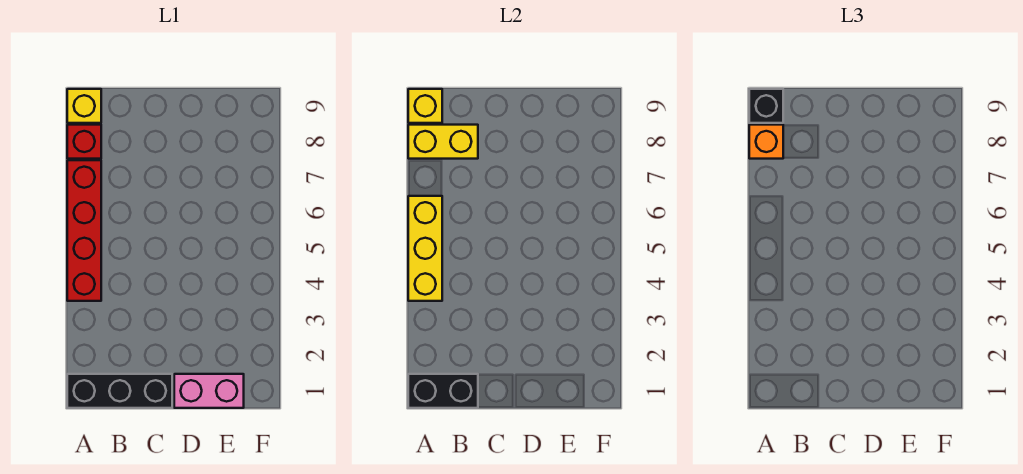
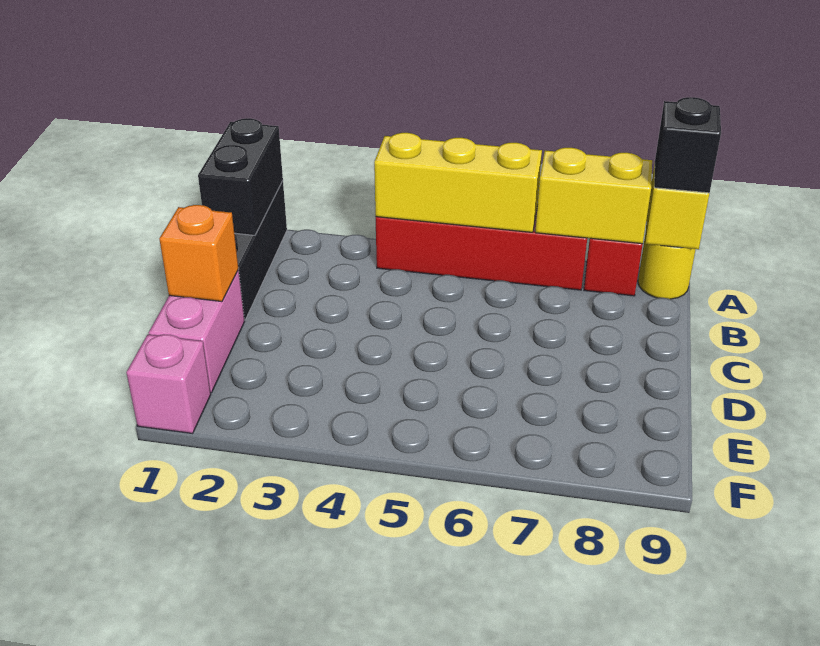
yellow 1x2 brick [408,125,478,159] -> yellow 1x2 brick turned to [535,148,652,244]
orange 1x1 brick [749,125,783,159] -> orange 1x1 brick moved to [159,205,238,302]
yellow 1x1 brick [67,89,101,123] -> yellow 1x1 round brick [638,233,696,299]
none -> pink 1x1 brick [126,334,211,433]

